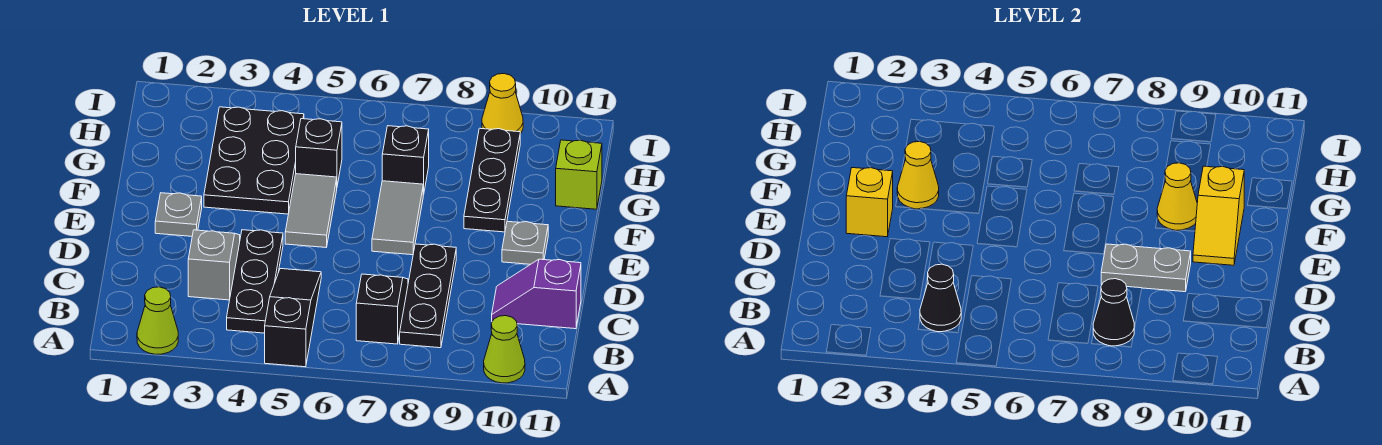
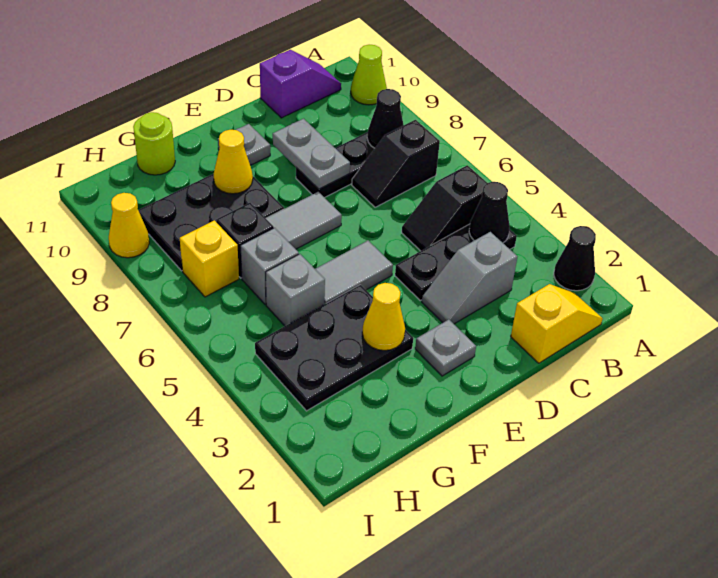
lime 1x1 cone [137,287,178,354] -> black 1x1 cone [554,226,596,291]
black 1x3 slope [265,269,321,367] -> black 1x2 slope [402,165,487,251]
purple 1x2 slope [492,259,581,329] -> purple 1x2 slope turned to [260,50,341,118]
yellow 1x1 brick [846,168,893,237] -> yellow 1x1 brick moved to [180,220,239,297]
yellow 1x2 slope [1193,166,1244,265] -> yellow 1x2 slope moved to [511,284,603,363]
black 1x3 plate [464,128,520,232] -> black 2x3 plate [138,174,284,271]
black 1x1 brick [296,119,342,185] -> grey 1x1 brick [266,254,325,326]
none -> grey 1x1 brick [241,228,299,305]
lime 1x1 brick [556,140,602,209] -> lime 1x1 round brick [133,112,175,175]

